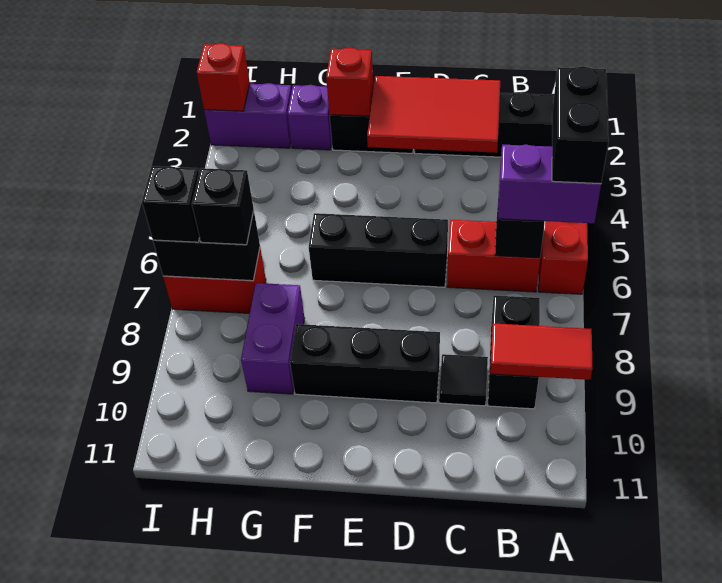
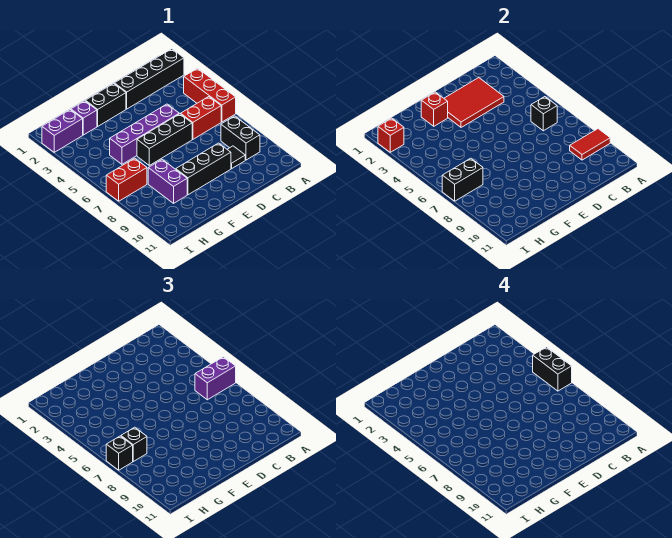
none -> purple 1x4 brick [110,104,179,164]

